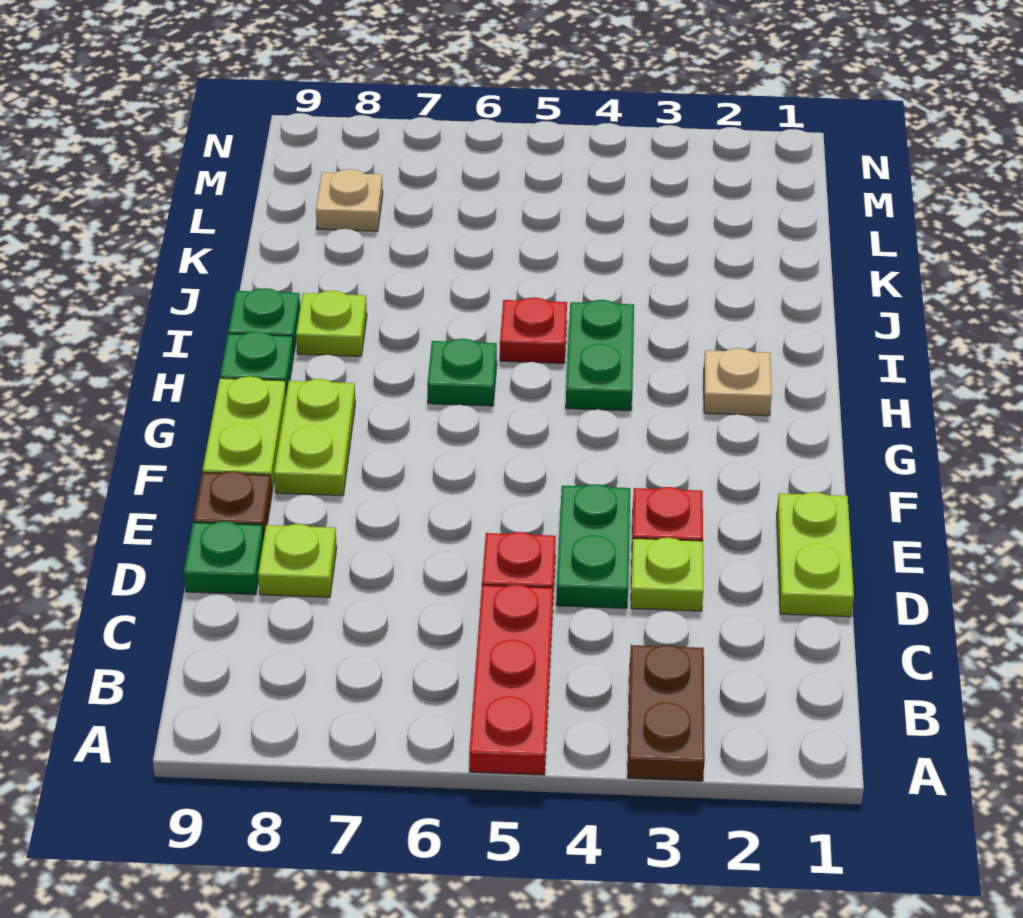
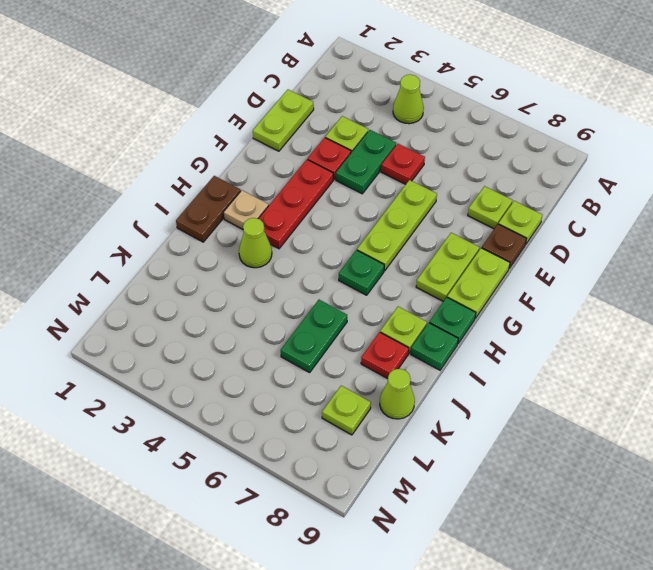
brown 1x2 plate [628,645,705,781] -> brown 1x2 plate moved to [176,176,241,242]
red 1x3 plate [469,585,553,775] -> red 1x3 plate moved to [258,160,333,249]
none -> lime 1x1 cone [393,74,424,124]
green 1x1 plate [184,521,264,595] -> lime 1x1 plate [498,201,542,245]
none -> lime 1x3 plate [357,180,437,271]
green 1x2 plate [566,300,634,411] -> green 1x2 plate moved to [281,300,347,373]
none -> lime 1x1 cone [239,218,272,268]
red 1x1 plate [500,297,567,363] -> red 1x1 plate moved to [361,332,409,379]
none -> lime 1x1 cone [380,369,415,419]
tan 1x1 plate [316,169,383,231] -> lime 1x1 plate [322,386,371,435]

